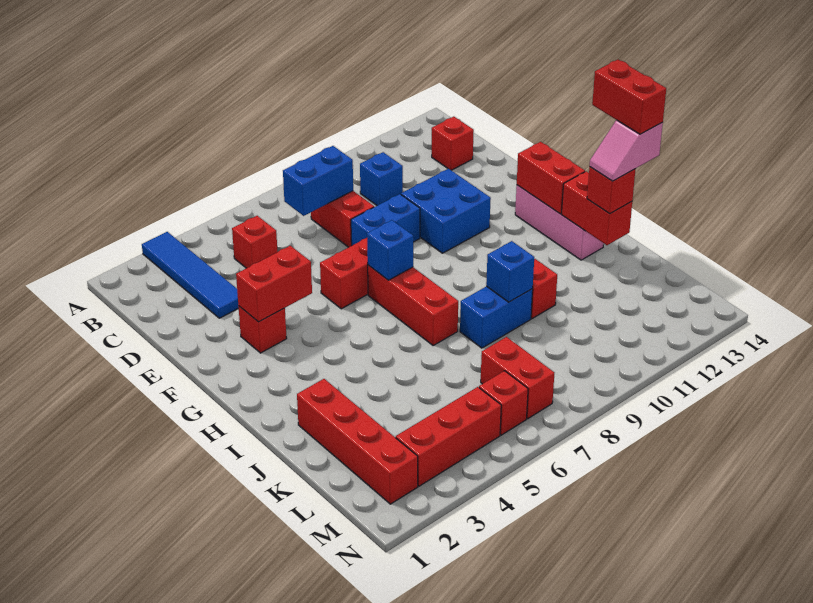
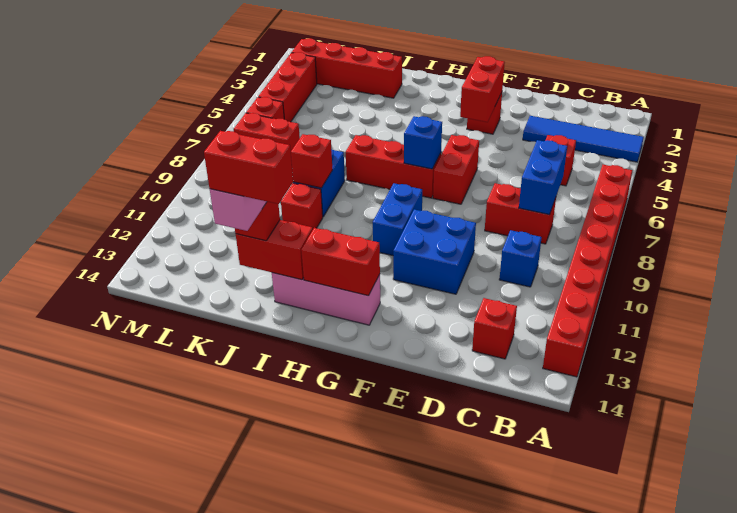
none -> red 1x8 brick [543,165,632,377]
blue 1x2 brick [351,194,420,245] -> blue 1x2 brick moved to [373,183,422,255]
blue 1x1 brick [486,241,534,302] -> red 1x1 brick [291,134,332,188]

